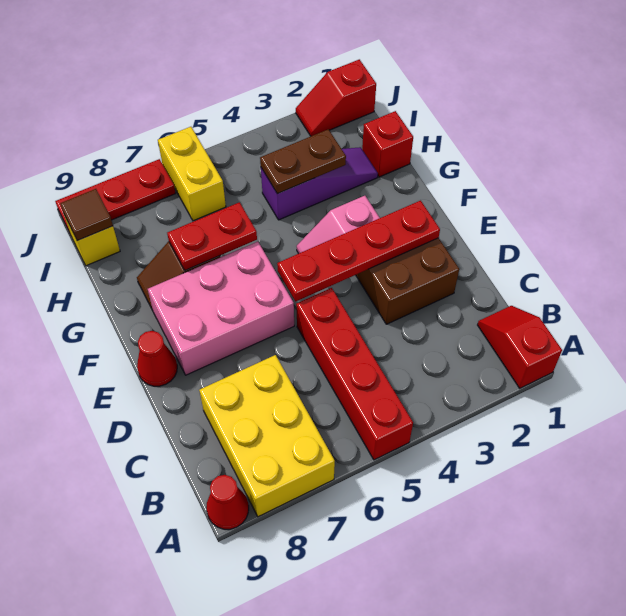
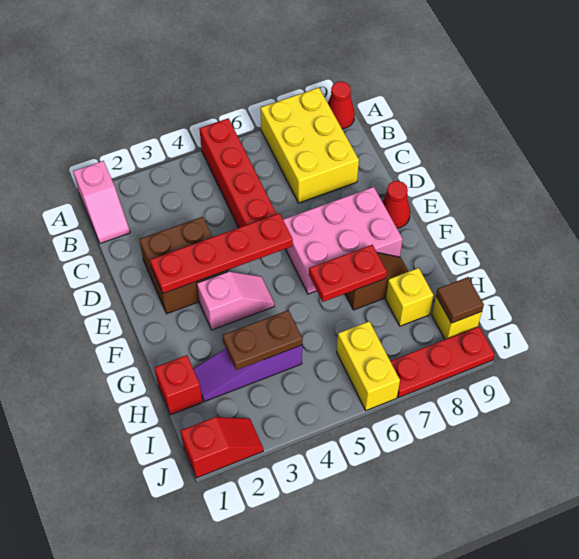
red 1x2 slope [478,306,562,388] -> pink 1x2 slope [73,161,130,243]
none -> yellow 1x1 brick [386,268,434,326]

